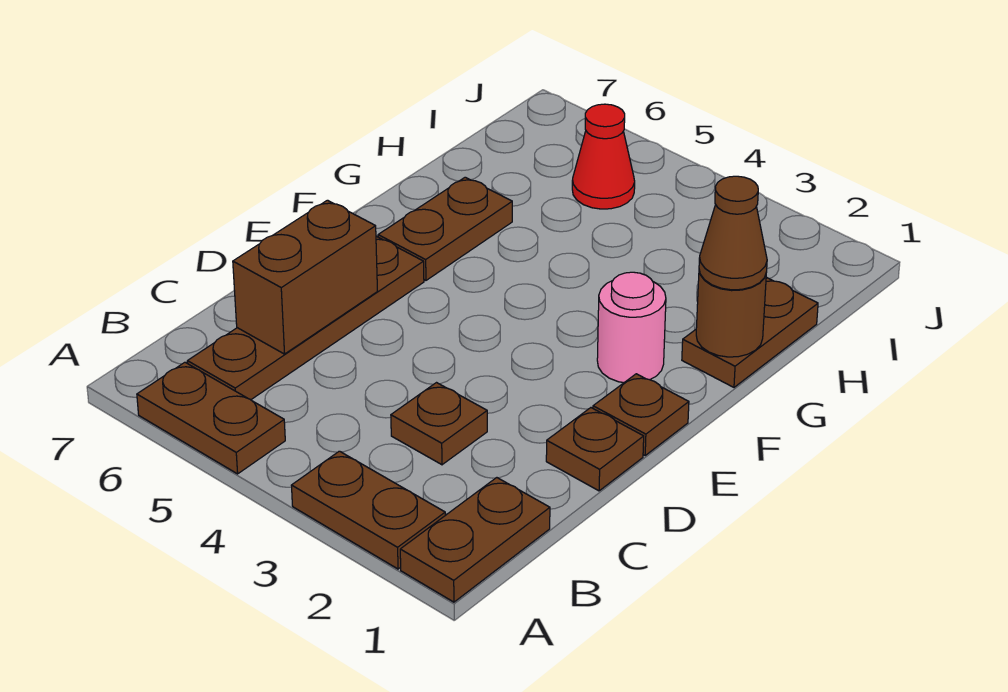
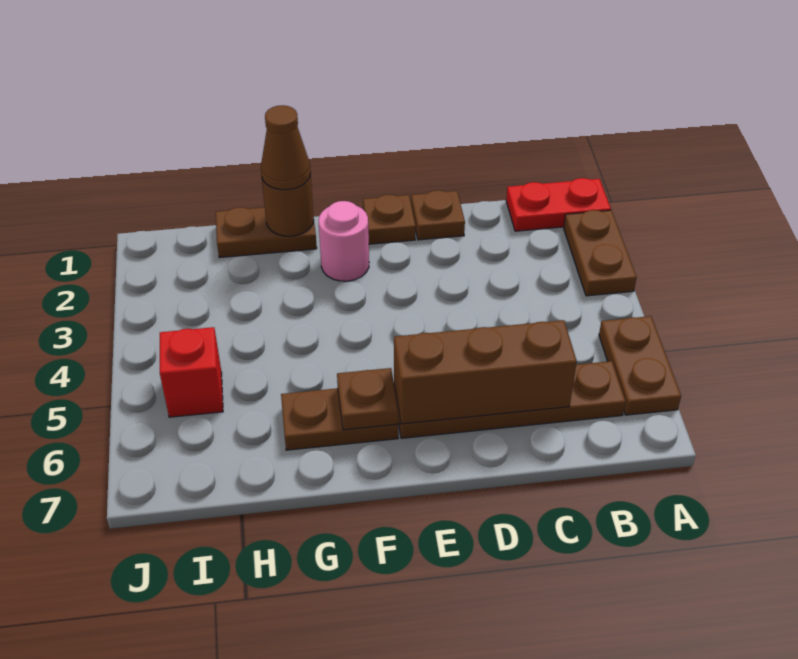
brown 1x2 plate [400,478,550,602] -> red 1x2 plate [506,178,611,231]
brown 1x1 plate [391,383,487,465] -> brown 1x1 plate moved to [337,368,398,430]
brown 1x2 brick [233,200,377,354] -> brown 1x3 brick [394,320,577,424]
red 1x1 cone [572,104,635,209] -> red 1x1 brick [160,327,223,417]

